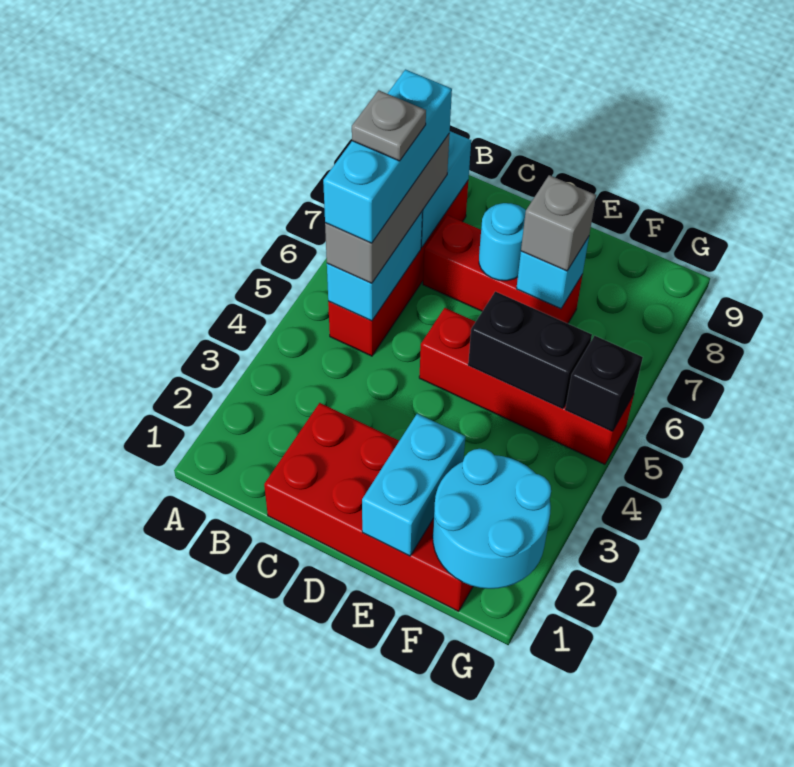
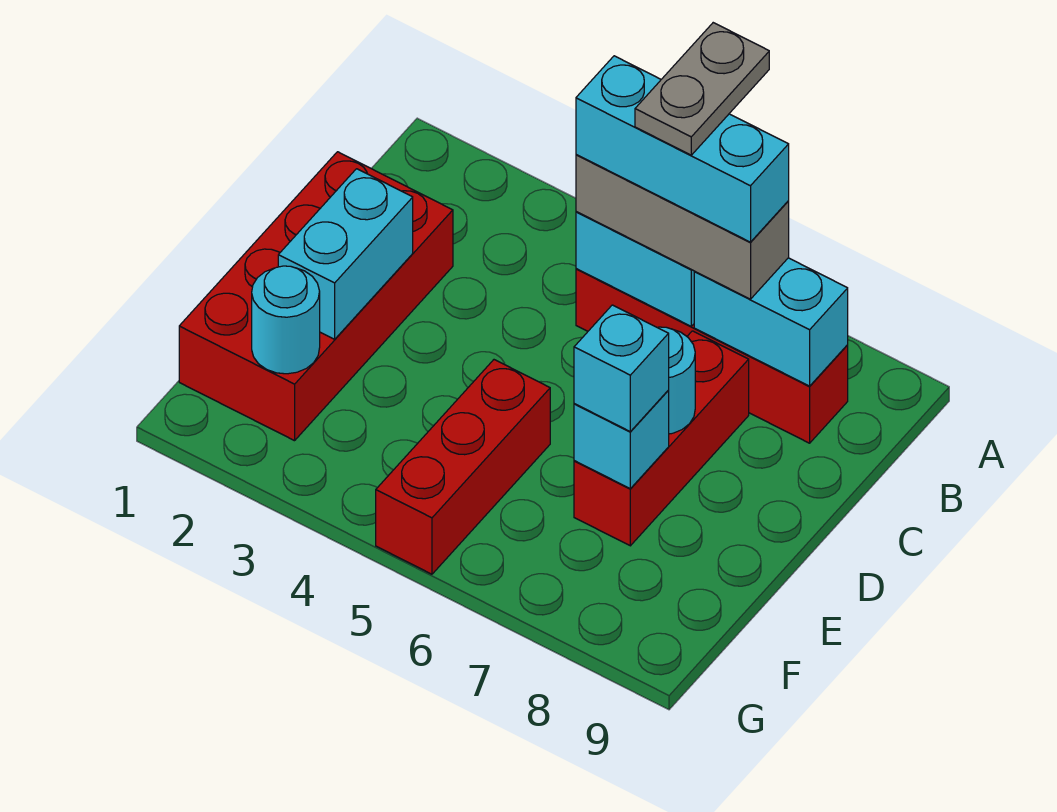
grey 1x1 plate [352,90,426,161] -> grey 1x2 plate [635,23,769,155]
red 1x4 brick [419,308,634,464] -> red 1x3 brick [376,360,550,574]
cyan 1x2 brick [362,414,465,556] -> cyan 1x2 brick turned to [278,169,413,339]
black 1x2 brick [468,291,592,409] -> none
grey 1x1 brick [521,175,596,271] -> cyan 1x1 brick [574,305,669,431]
cyan 2x2 round brick [433,449,551,589] -> cyan 1x1 round brick [252,266,320,374]
black 1x1 brick [565,336,643,431] -> none

